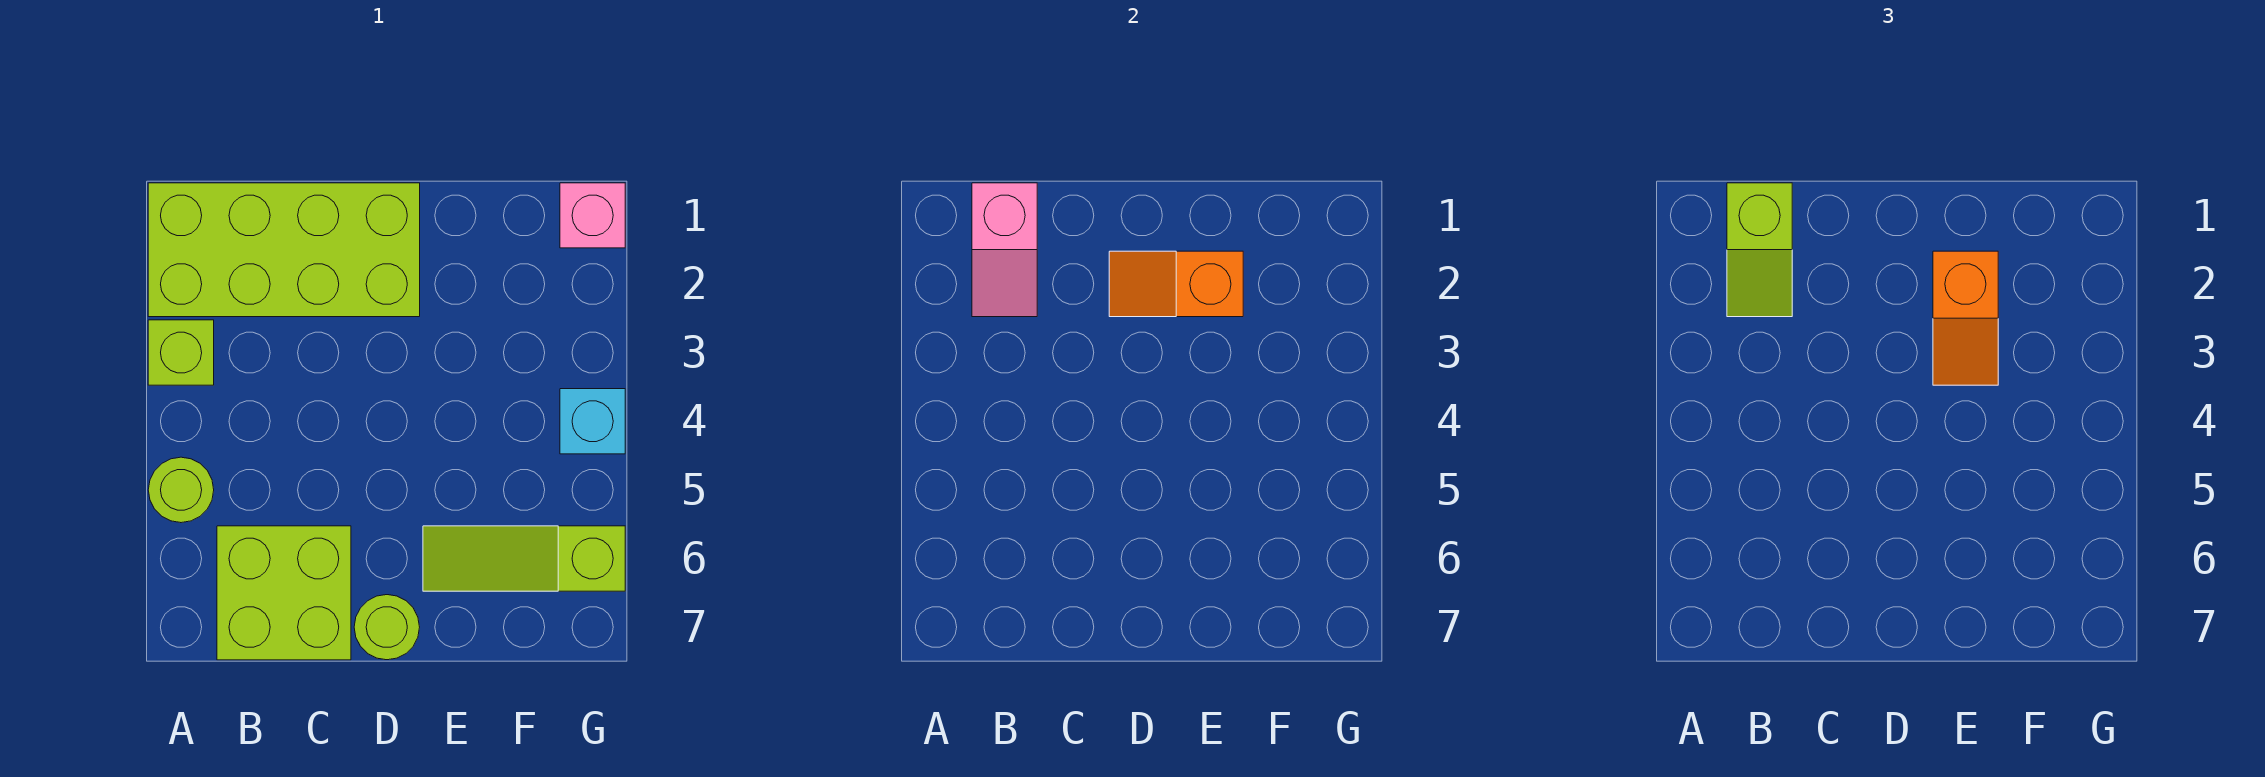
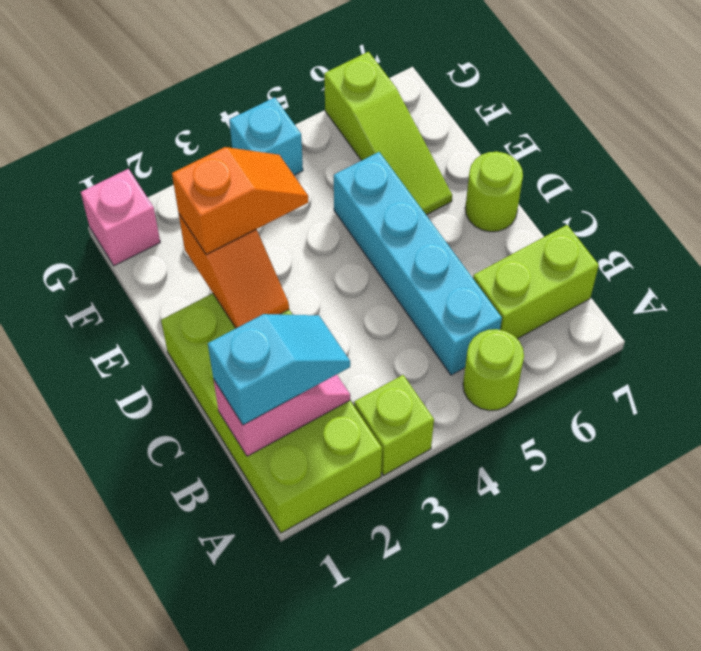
lime 1x2 slope [1727,183,1792,317] -> cyan 1x2 slope [208,314,350,425]
none -> cyan 1x4 brick [334,152,502,375]
lime 2x2 brick [217,526,351,660] -> lime 1x2 brick [473,225,599,339]

